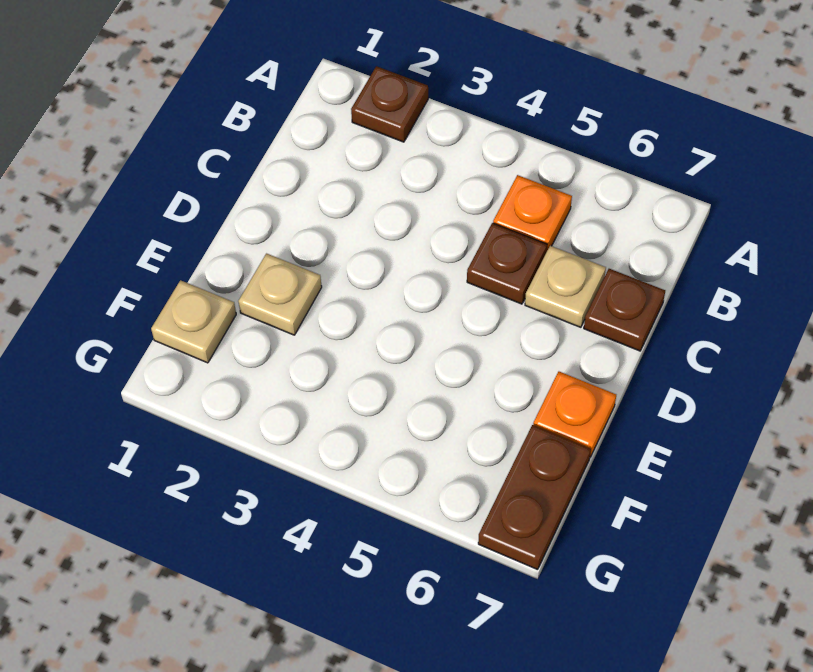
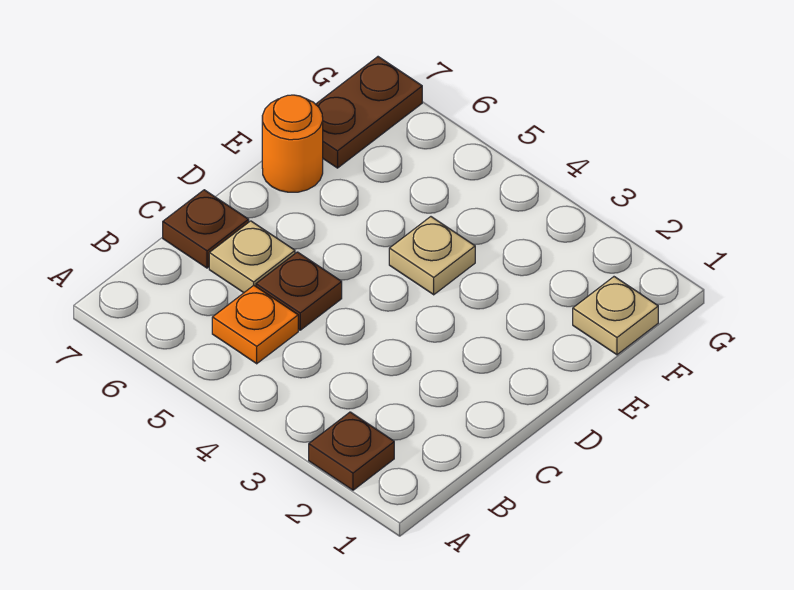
tan 1x1 plate [238,254,322,335] -> tan 1x1 plate moved to [389,217,475,295]
orange 1x1 plate [533,372,616,457] -> orange 1x1 round brick [262,95,323,192]

